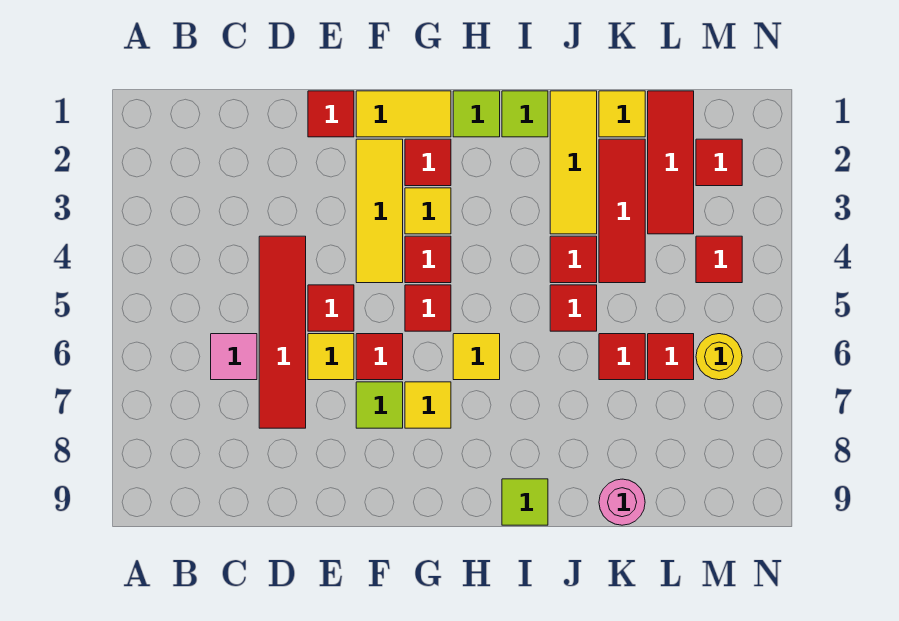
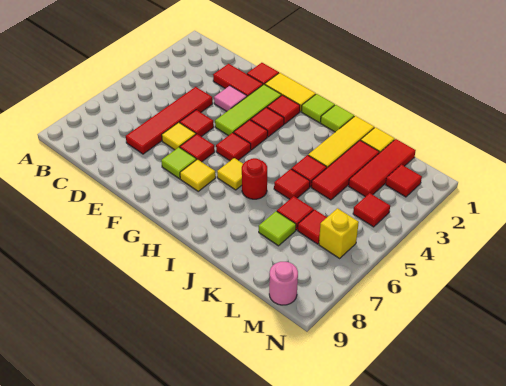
pink 1x1 tile [211,334,257,380] -> pink 1x1 tile moved to [214,86,247,111]
none -> red 1x2 tile [213,64,263,96]
yellow 1x3 tile [356,139,403,283] -> lime 1x3 tile [215,84,281,136]
yellow 1x1 tile [405,188,451,234] -> red 1x1 tile [250,107,284,137]
none -> red 1x1 round brick [242,158,267,199]
lime 1x1 tile [502,479,548,525] -> lime 1x1 tile moved to [259,211,296,246]
pink 1x1 round brick [599,479,645,525] -> pink 1x1 round brick moved to [269,262,298,305]
yellow 1x1 round brick [696,334,742,380] -> yellow 1x1 brick [319,208,359,258]

